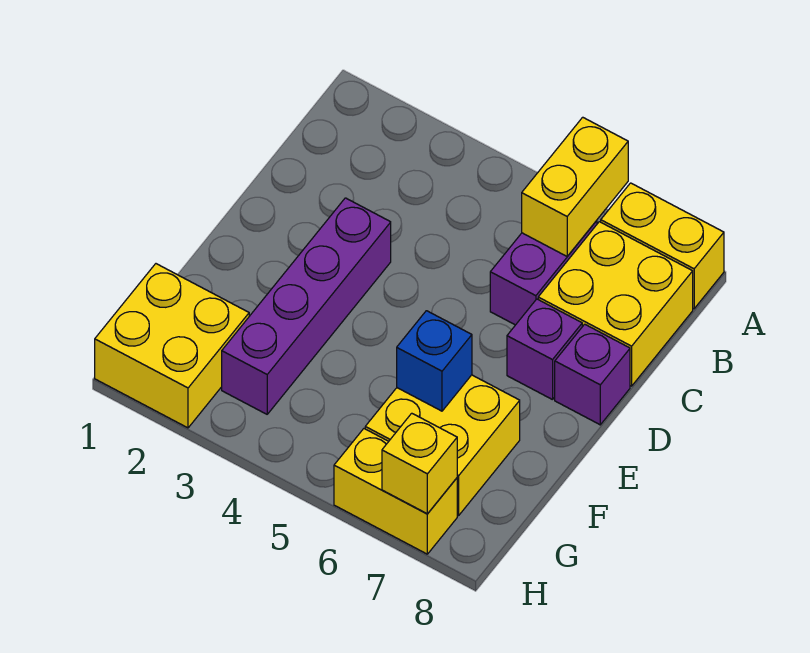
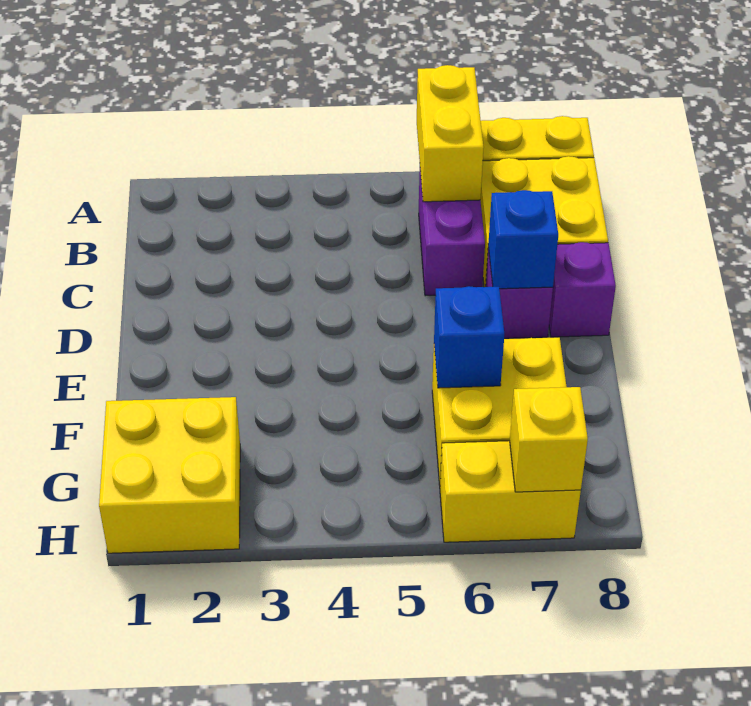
purple 1x4 brick [222,198,391,414] -> none
none -> blue 1x1 brick [488,190,558,289]

